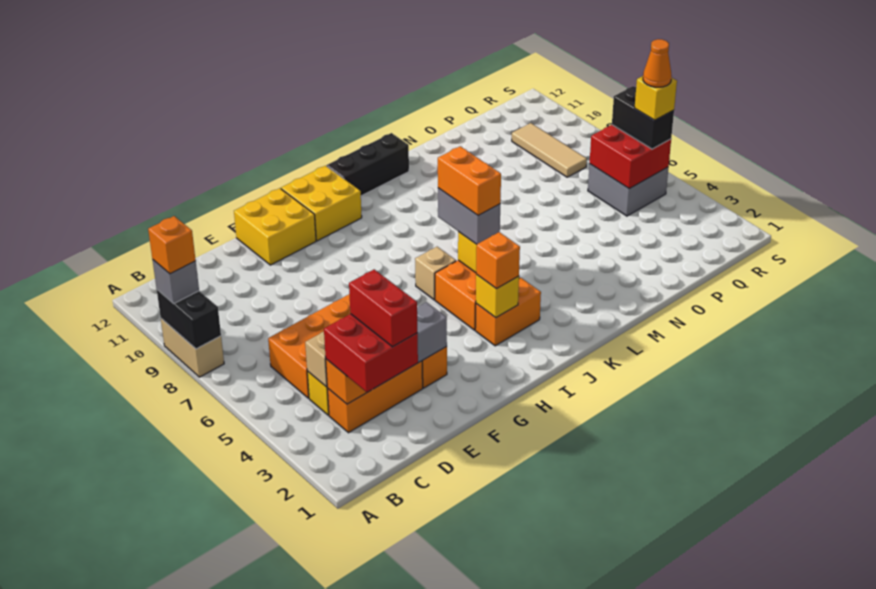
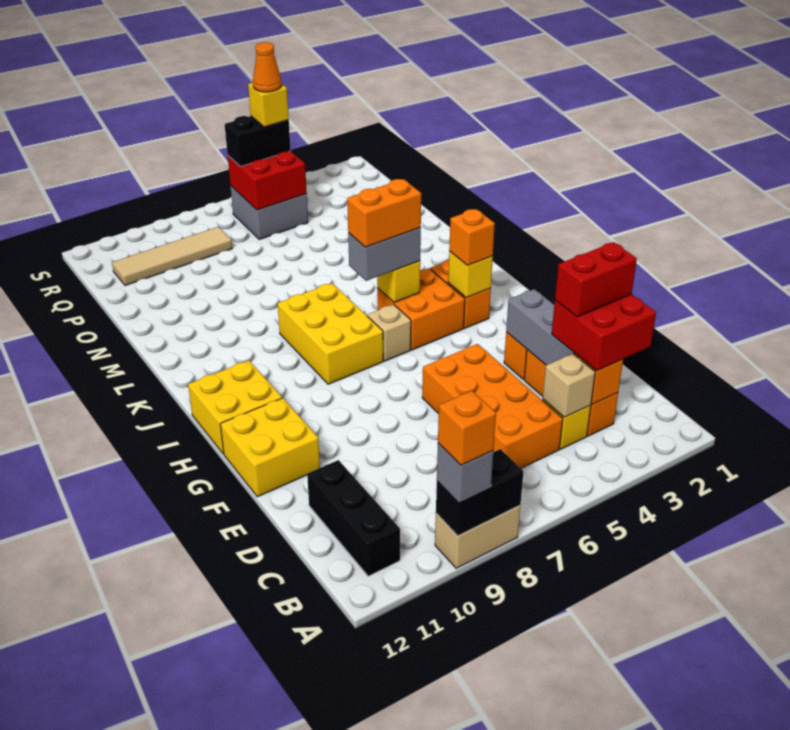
none -> yellow 2x3 brick [278,283,383,384]
black 1x3 brick [327,133,409,196] -> black 1x3 brick moved to [307,460,400,576]
tan 1x3 tile [512,123,587,177] -> tan 1x4 tile [112,227,232,286]

